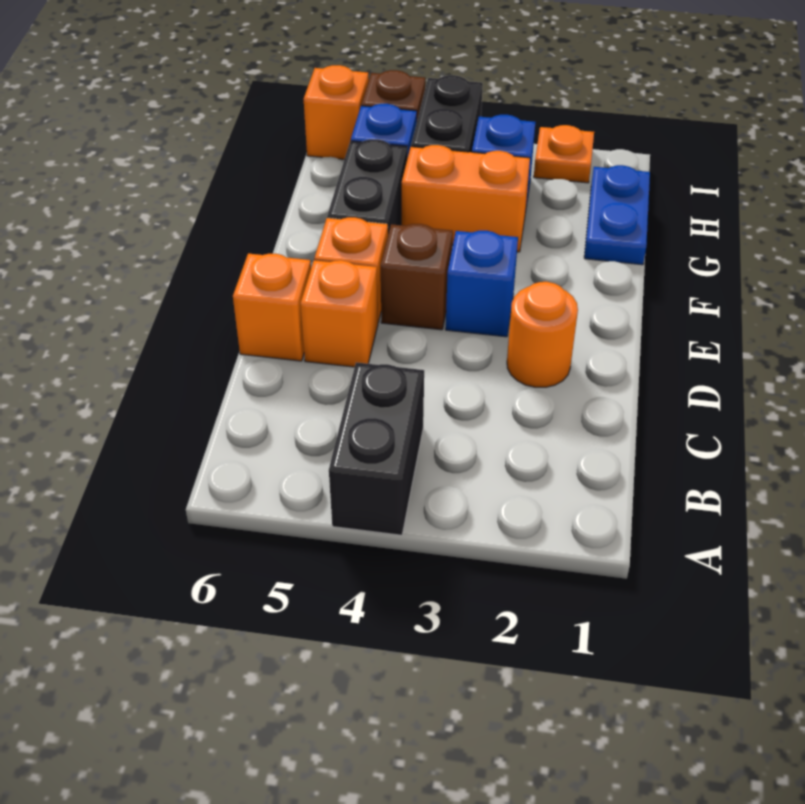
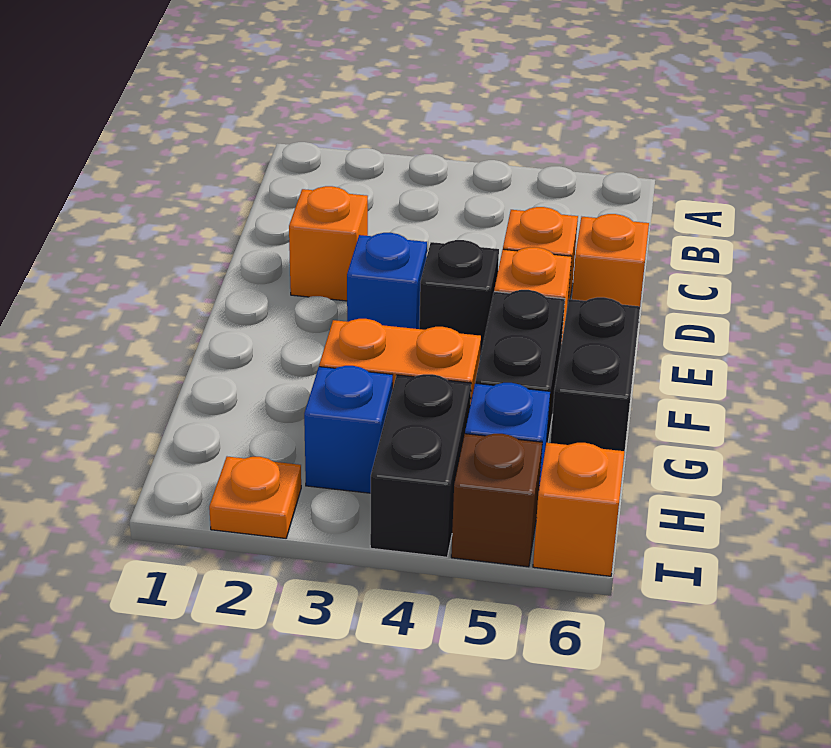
black 1x2 brick [329,362,424,535] -> black 1x2 brick moved to [550,297,640,451]
orange 1x1 round brick [507,282,578,387] -> orange 1x1 brick [289,186,368,301]
brown 1x1 brick [381,224,453,330] -> black 1x1 brick [419,240,499,357]
blue 1x2 plate [584,165,650,265] -> none

